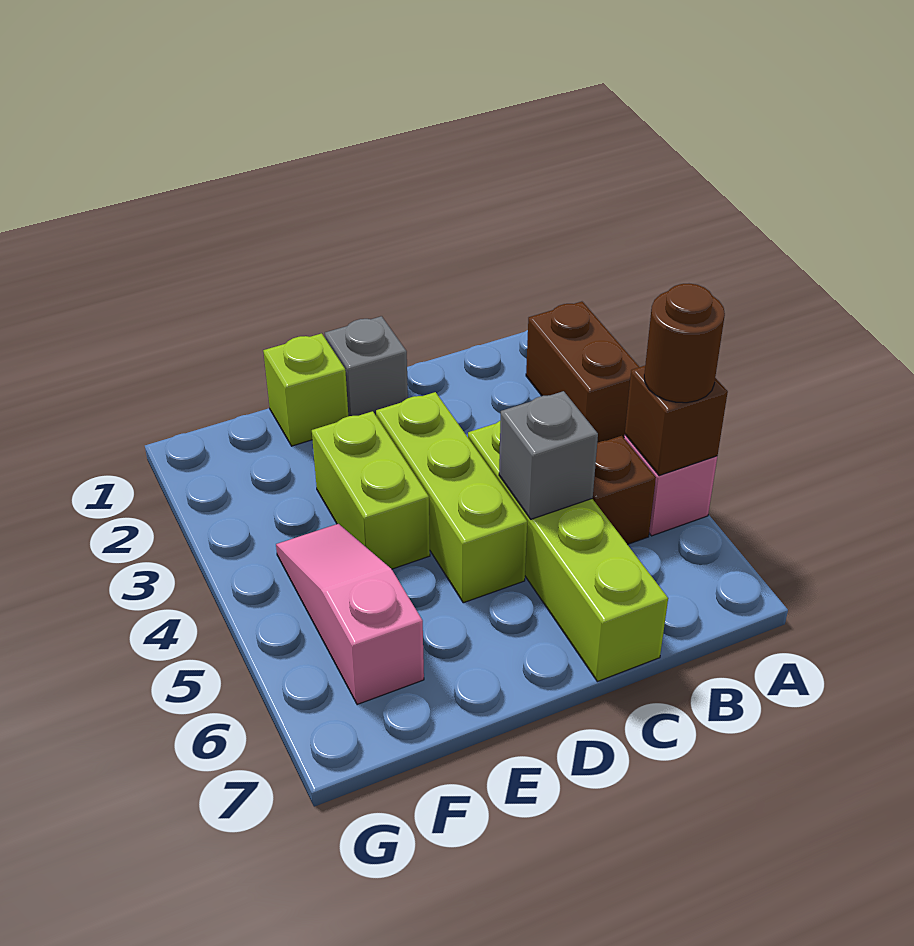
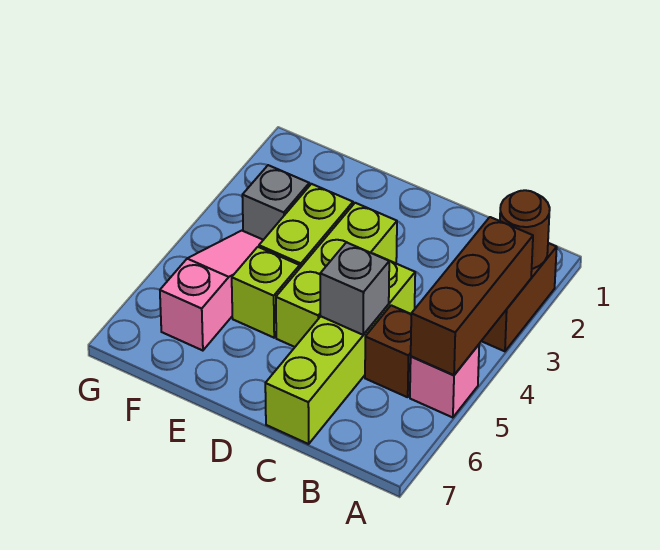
brown 1x1 brick [625,366,728,476] -> brown 1x3 brick [411,217,533,375]
brown 1x1 round brick [644,284,725,403] -> brown 1x1 round brick moved to [500,190,550,269]
grey 1x1 brick [325,316,408,416] -> grey 1x1 brick moved to [242,165,309,240]
lime 1x1 brick [263,333,348,446] -> lime 1x1 brick moved to [232,247,300,338]

